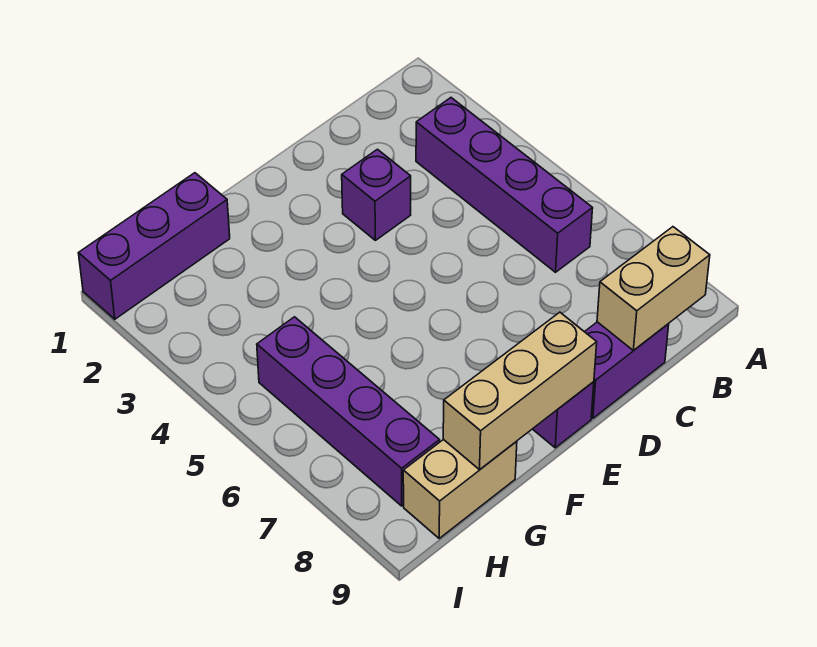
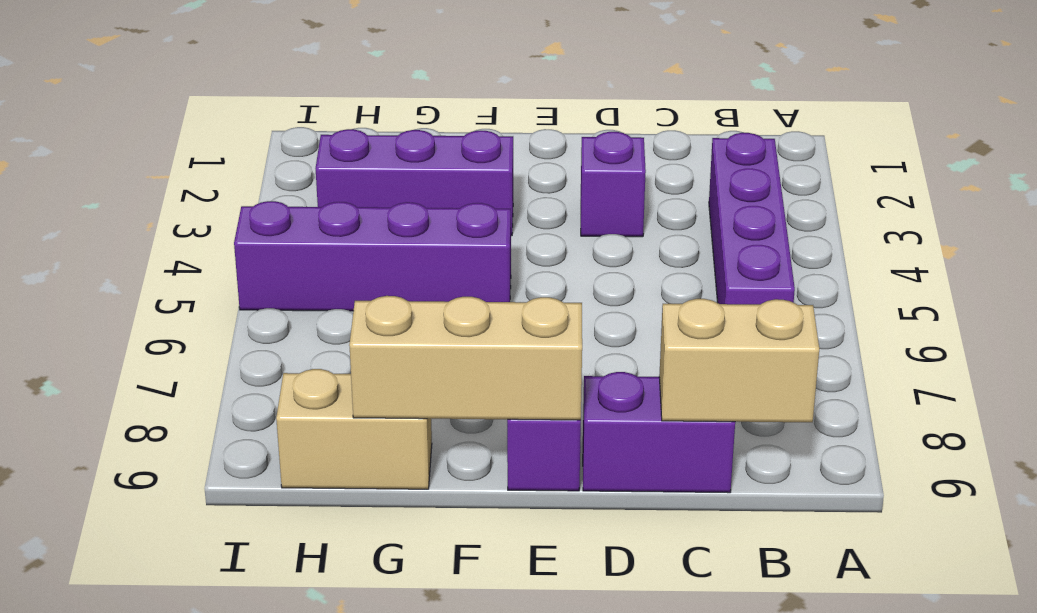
purple 1x3 brick [79,173,230,319] -> purple 1x3 brick moved to [316,129,513,236]
purple 1x4 brick [257,317,440,506] -> purple 1x4 brick turned to [234,201,511,311]

